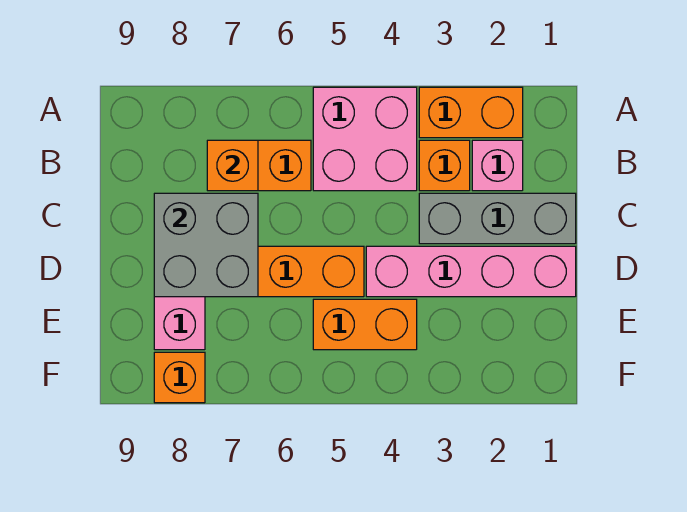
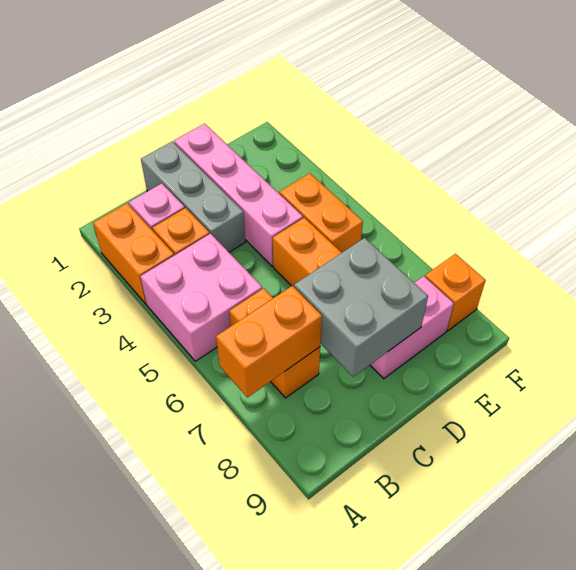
orange 1x1 brick [207,140,258,191] -> orange 1x2 brick [216,286,322,397]

